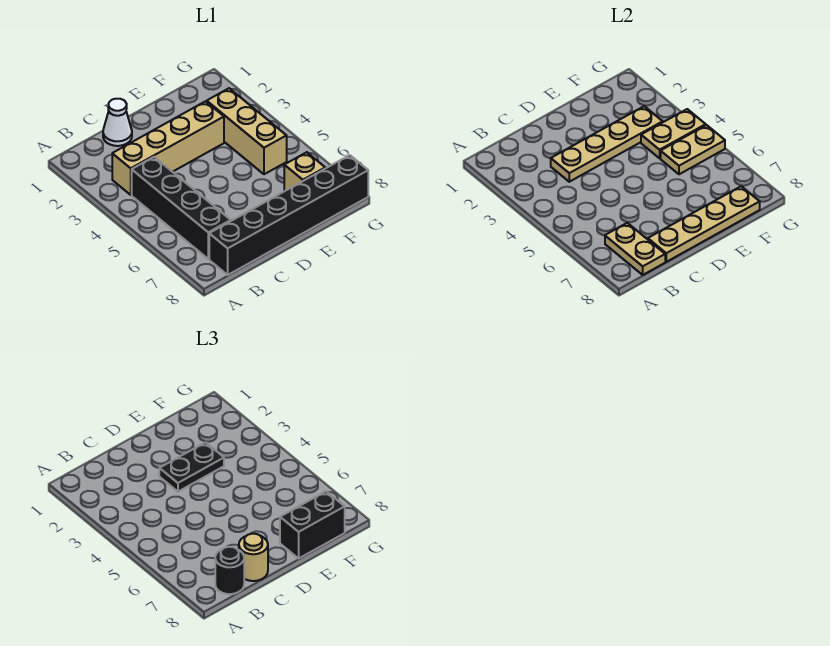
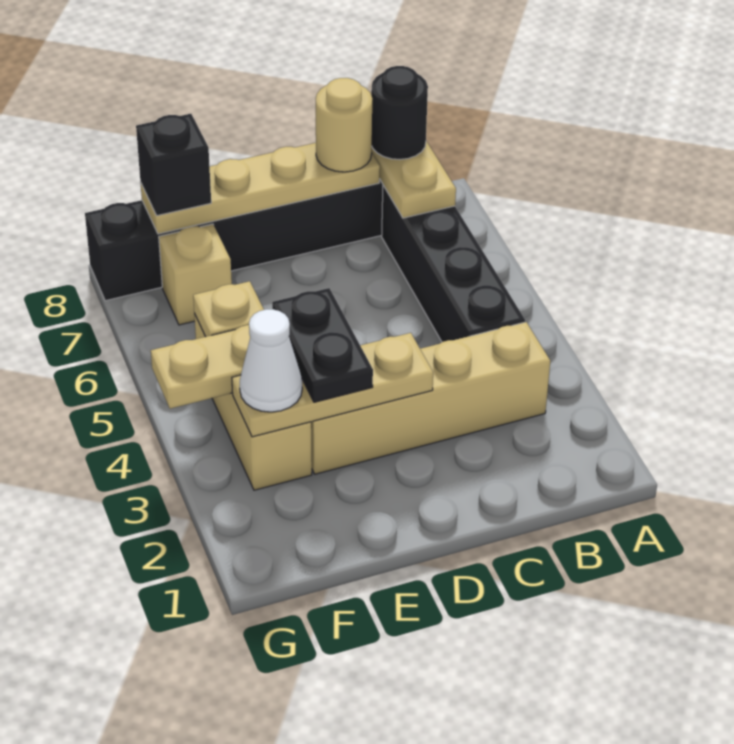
white 1x1 cone [103,99,132,146] -> white 1x1 cone moved to [240,309,302,412]
tan 1x4 plate [551,106,663,182] -> tan 1x3 plate [232,333,433,437]
black 1x2 plate [159,442,224,492] -> black 1x2 plate turned to [272,288,373,402]
black 1x2 brick [280,491,345,558] -> black 1x1 brick [136,114,211,216]
tan 1x2 plate [661,125,725,174] -> tan 1x1 plate [193,281,264,337]

